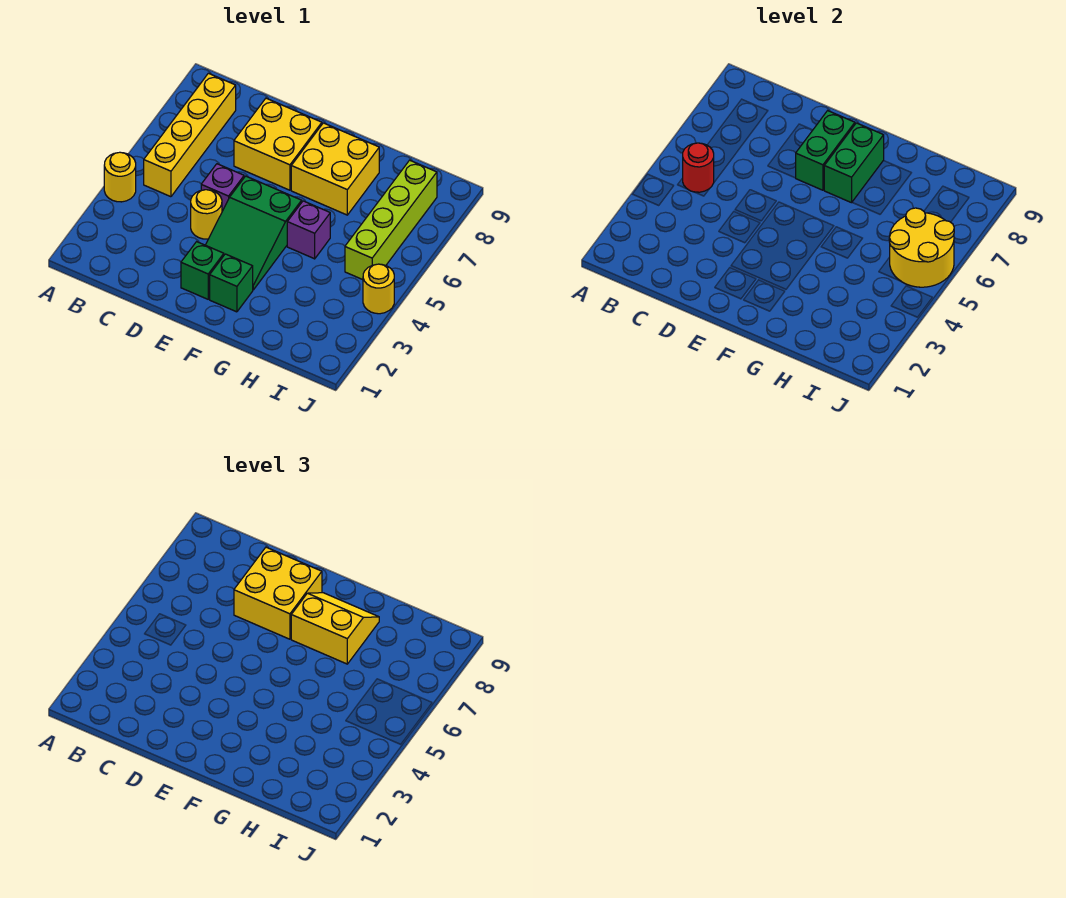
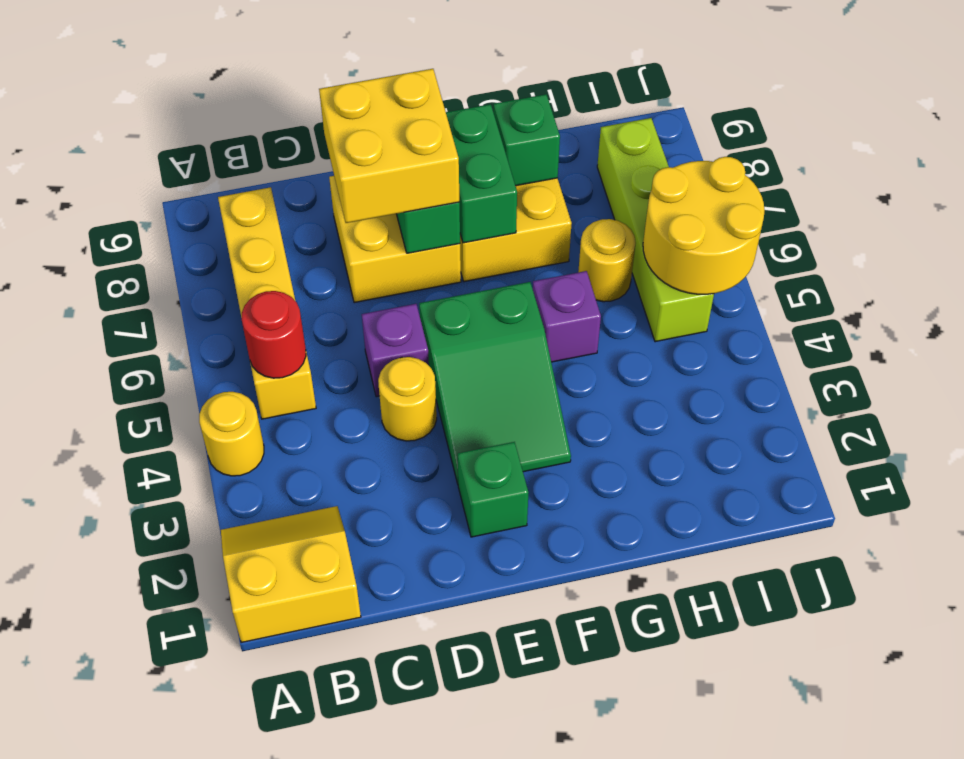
green 1x1 brick [210,254,253,312] -> green 1x1 brick moved to [494,94,560,186]
yellow 2x2 slope [291,593,379,664] -> yellow 2x2 slope moved to [221,506,361,643]
yellow 1x1 round brick [363,264,394,314] -> yellow 1x1 round brick moved to [578,219,636,302]

